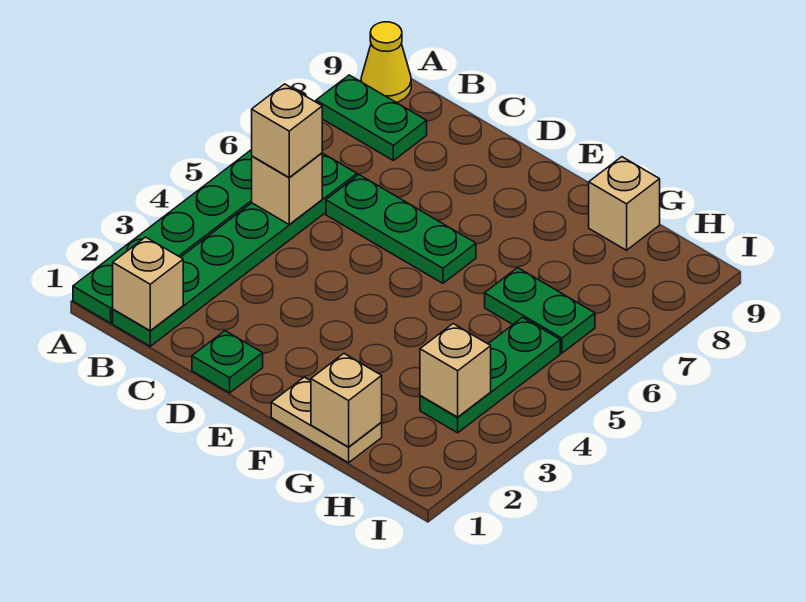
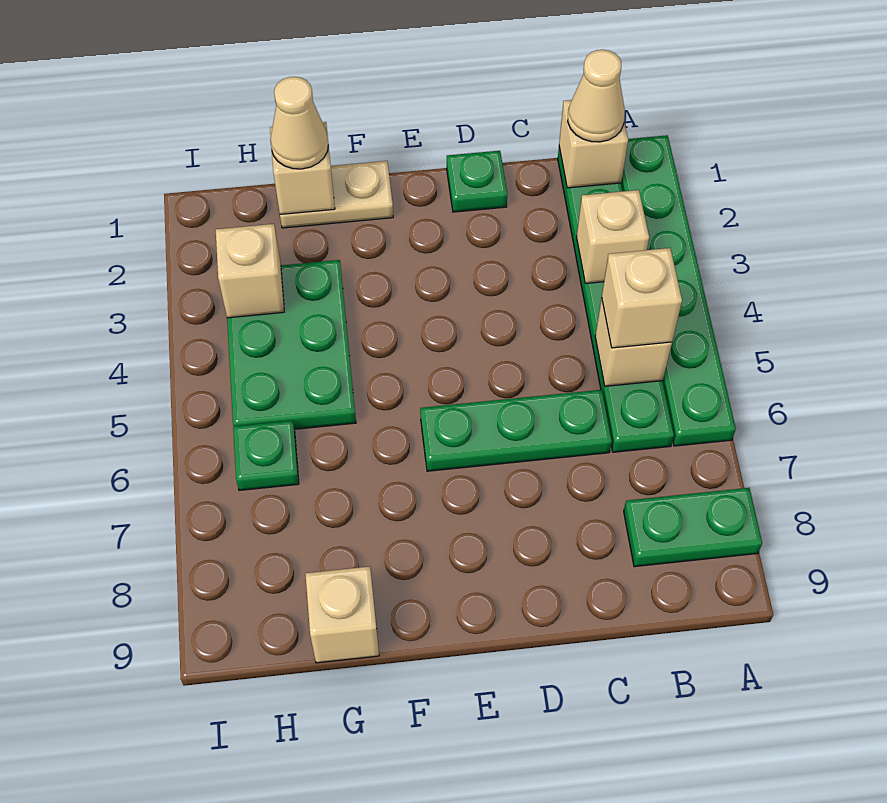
yellow 1x1 cone [361,22,411,102] -> none
none -> tan 1x1 cone [568,50,625,142]
none -> tan 1x1 brick [577,190,649,283]
none -> tan 1x1 cone [270,77,328,169]
green 1x2 plate [485,268,595,353] -> green 1x1 plate [233,421,299,490]
green 1x3 plate [420,318,560,433] -> green 2x3 plate [227,260,356,429]

